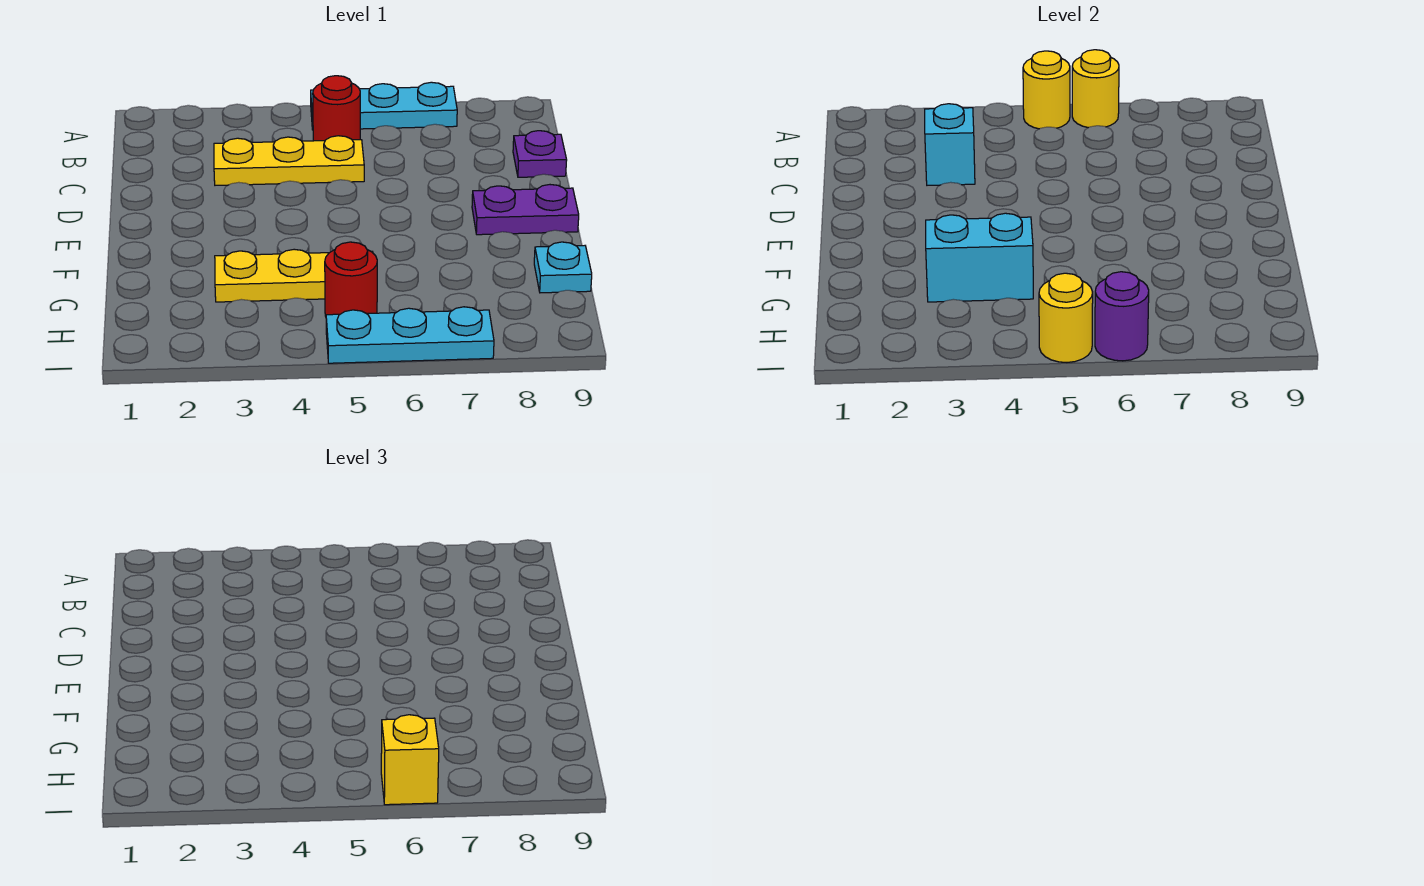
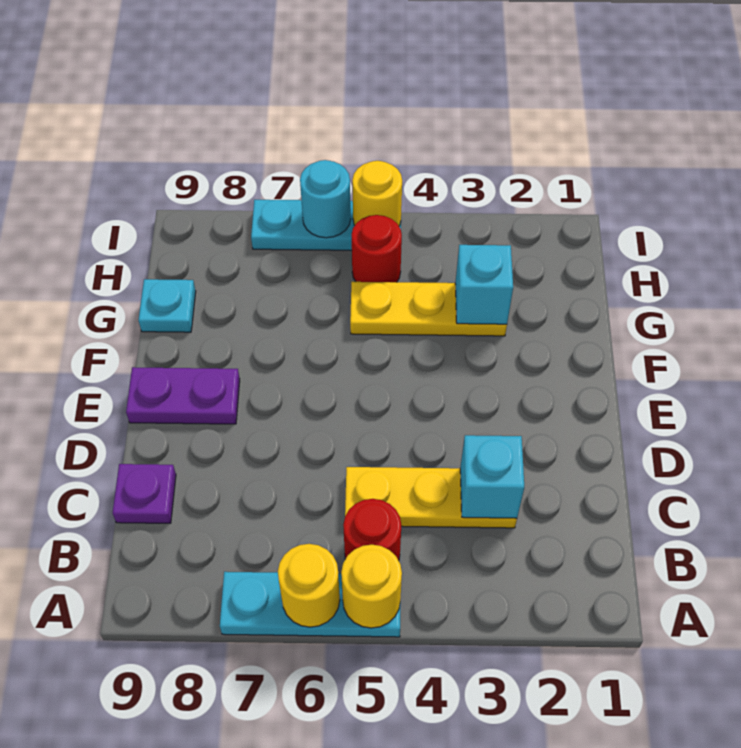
cyan 1x2 brick [926,213,1033,302] -> cyan 1x1 brick [455,245,513,324]
purple 1x1 round brick [1095,272,1149,361] -> cyan 1x1 round brick [300,160,351,238]
yellow 1x1 brick [381,715,439,805] -> none

